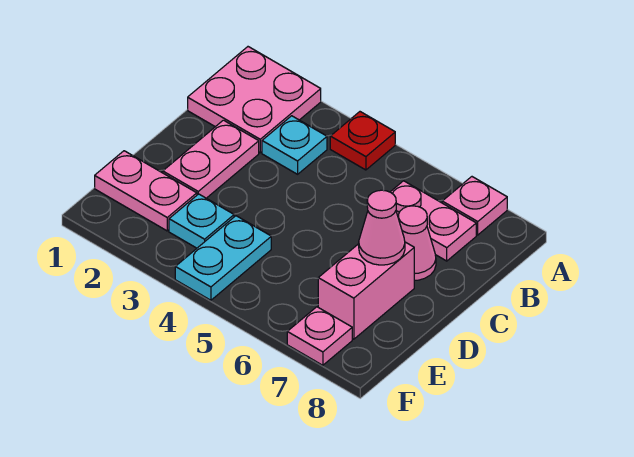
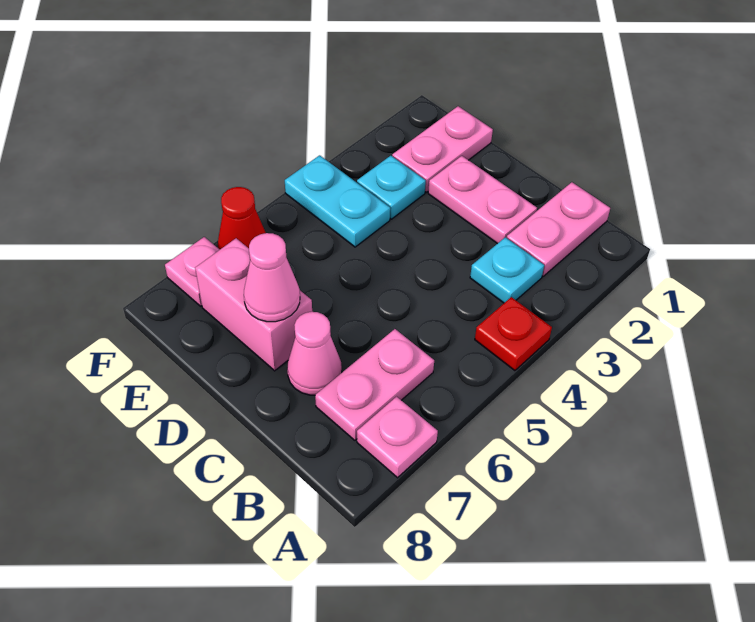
pink 2x2 plate [188,47,321,153] -> pink 1x2 plate [507,182,610,276]
none -> red 1x1 cone [218,187,266,249]

